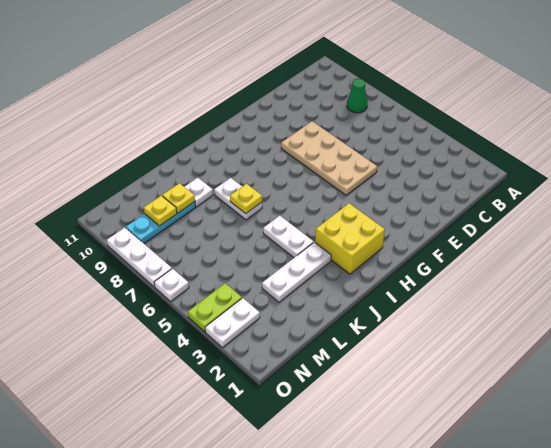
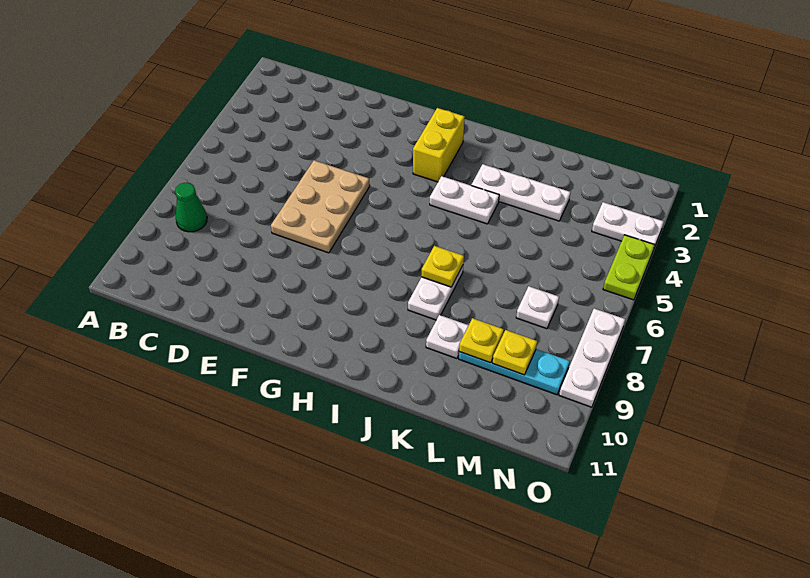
tan 2x4 plate [281,121,377,195] -> tan 2x3 plate [271,160,370,253]
yellow 2x2 brick [315,203,385,274] -> yellow 1x2 brick [413,108,465,182]
white 1x2 plate [263,216,314,258] -> white 1x2 plate turned to [430,176,499,224]
lime 1x2 plate [188,283,242,332] -> lime 1x2 plate turned to [603,235,655,300]
white 1x1 plate [154,269,189,301] -> white 1x1 plate moved to [516,286,559,329]

